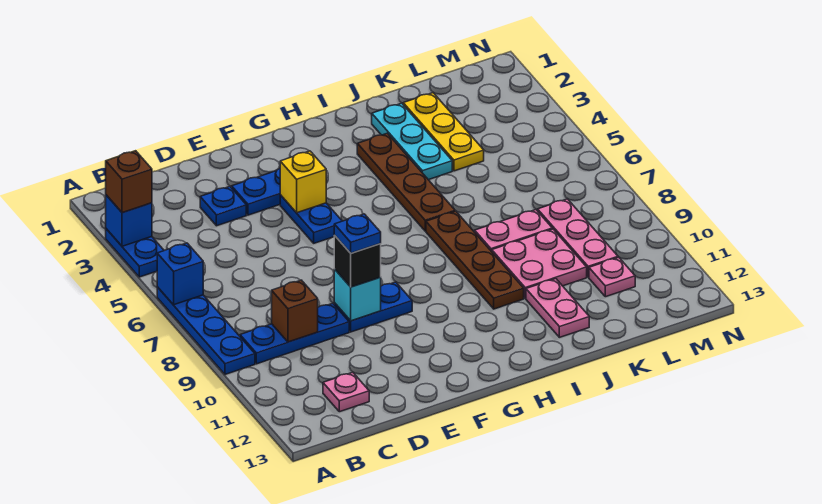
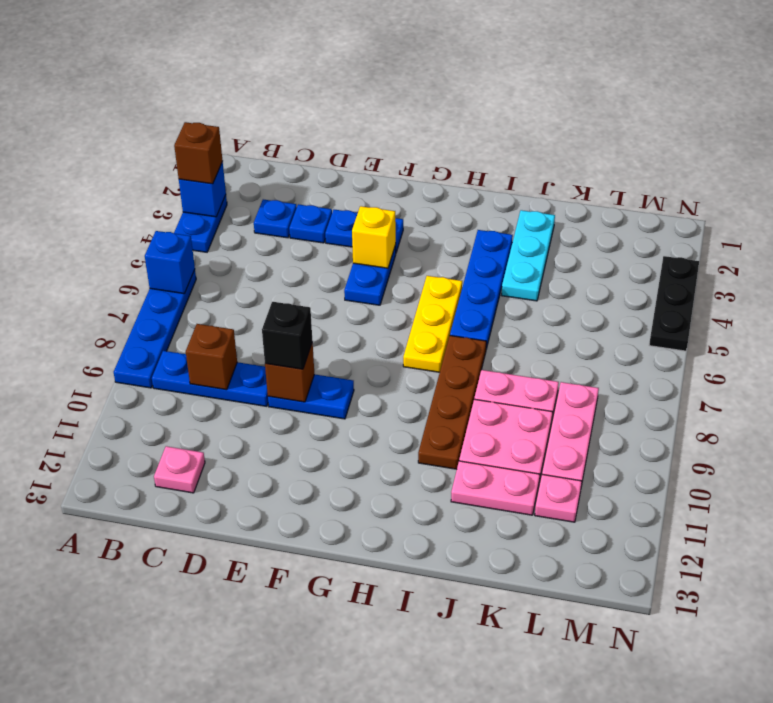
cyan 1x1 brick [334,269,381,321] -> brown 1x1 brick [265,342,314,402]
blue 1x1 plate [334,214,381,253] -> blue 1x1 plate moved to [254,199,297,238]
brown 1x4 plate [357,133,455,231] -> blue 1x4 plate [450,230,513,349]
pink 1x2 plate [526,279,589,337] -> pink 1x2 plate turned to [451,461,540,515]
yellow 1x3 plate [403,93,484,171] -> yellow 1x3 plate moved to [403,276,462,372]
none -> black 1x3 plate [649,256,699,351]

